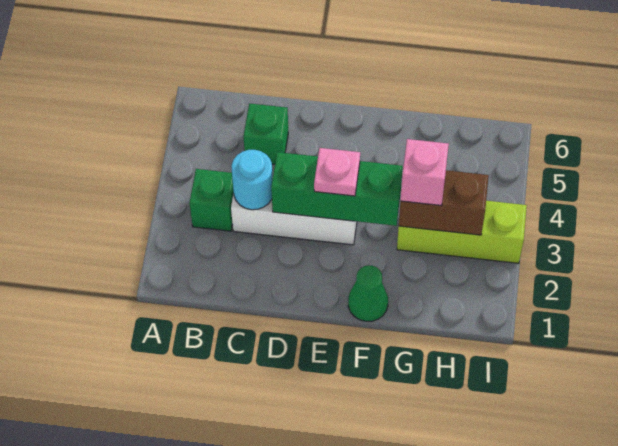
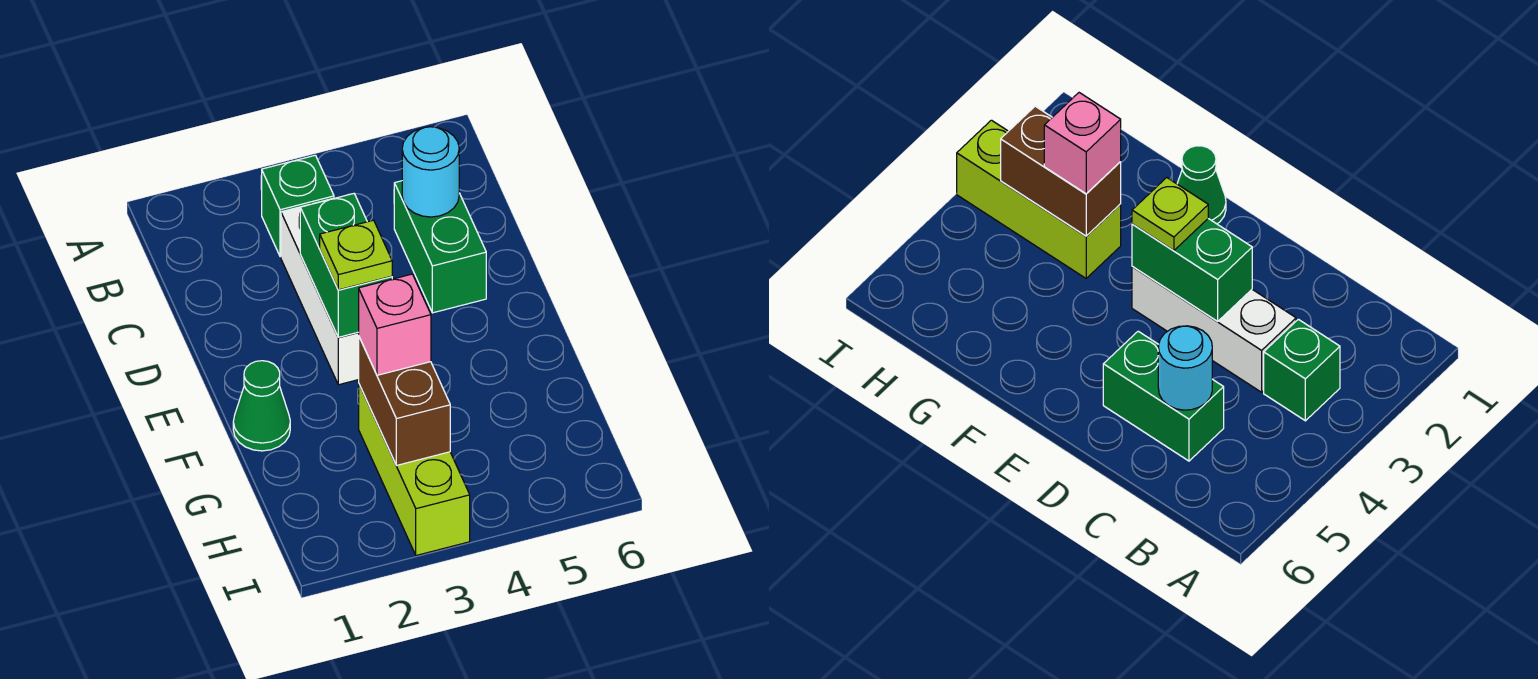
cyan 1x1 round brick [232,150,273,210] -> cyan 1x1 round brick moved to [402,127,459,217]
green 1x1 brick [243,103,288,164] -> green 1x2 brick [394,181,486,313]
green 1x3 brick [271,152,403,226] -> green 1x2 brick [300,194,392,337]
pink 1x1 plate [314,148,360,196] -> lime 1x1 plate [320,220,392,290]

